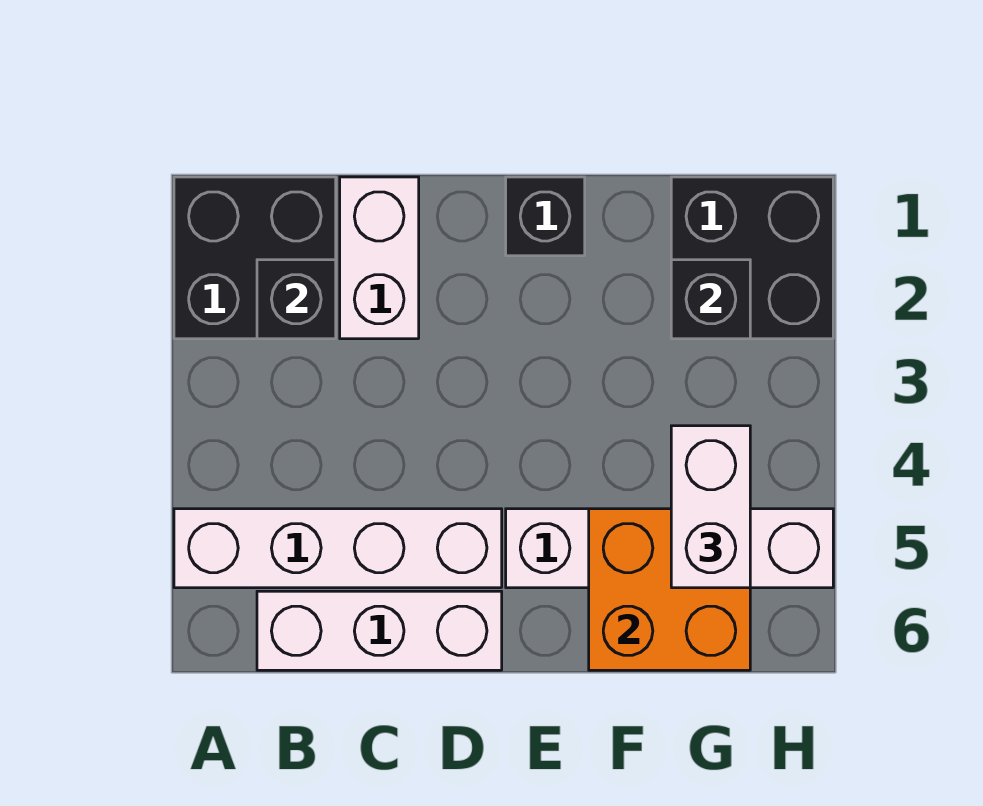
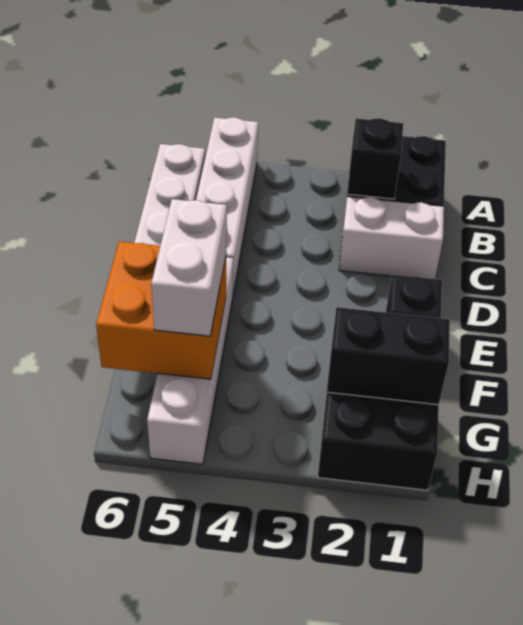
black 1x1 brick [671,260,750,339] -> black 1x2 brick [327,307,450,405]
white 1x2 brick [671,426,750,588] -> white 1x2 brick turned to [151,199,227,336]

